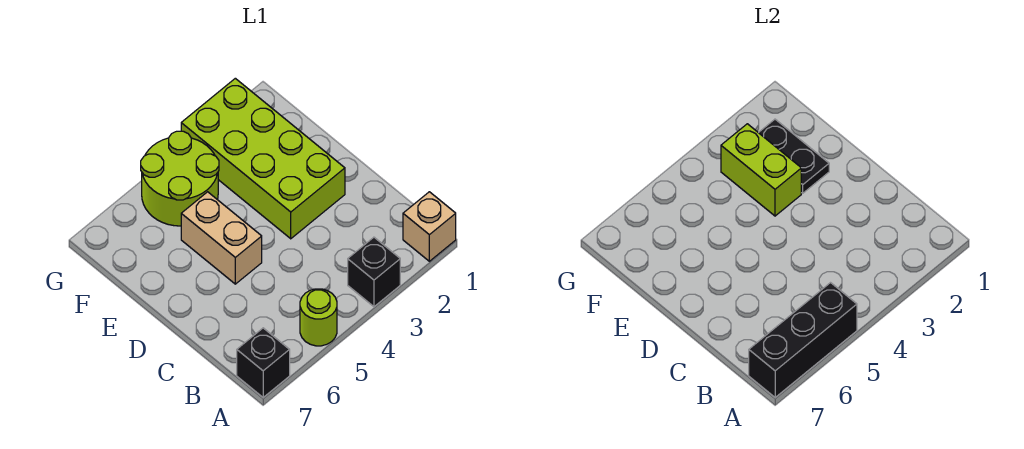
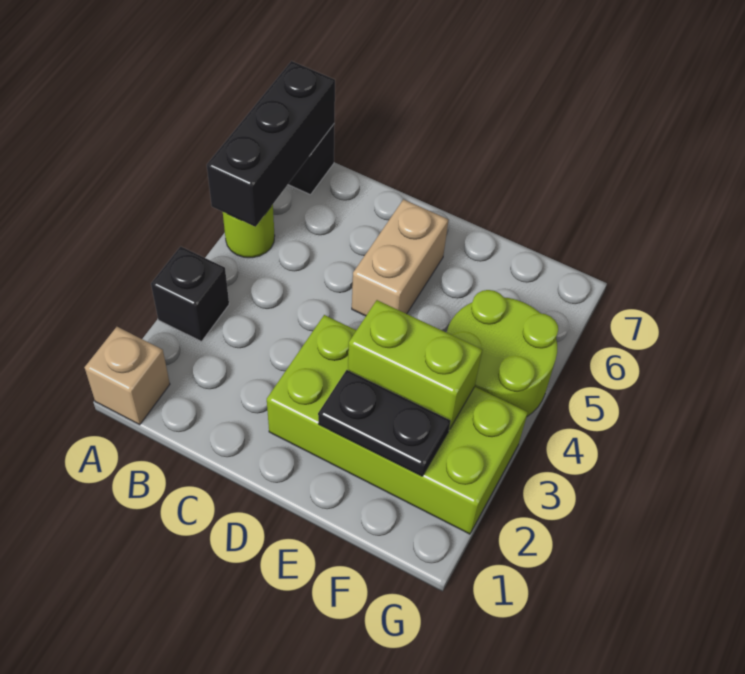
tan 1x2 brick [181,192,262,284] -> tan 1x2 brick turned to [352,199,449,316]

